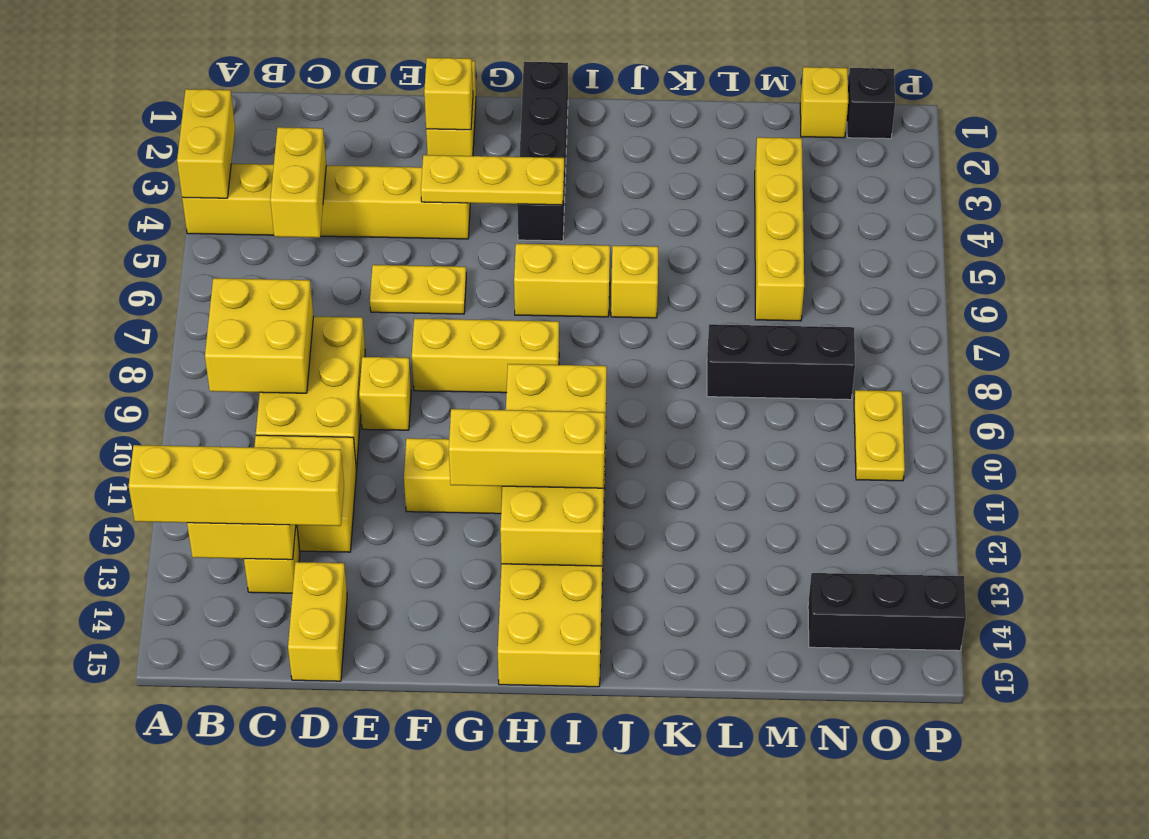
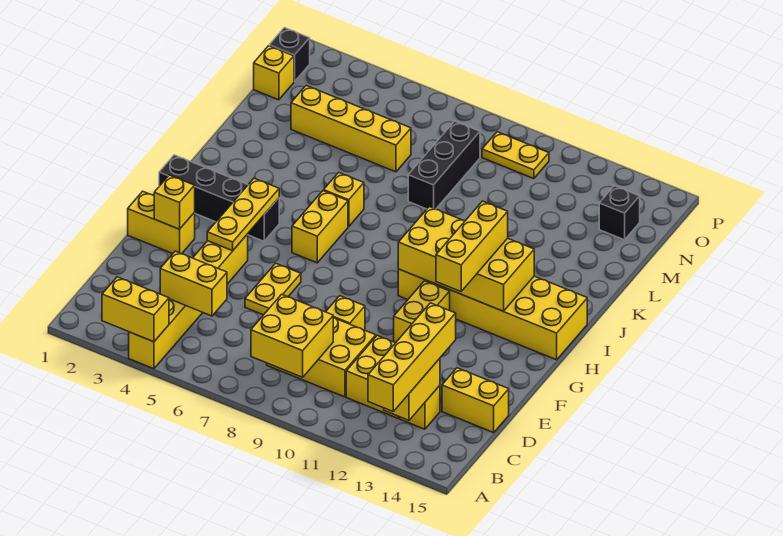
yellow 1x3 brick [412,318,559,393] -> none
black 1x3 brick [808,573,966,651] -> black 1x1 brick [599,186,640,240]

